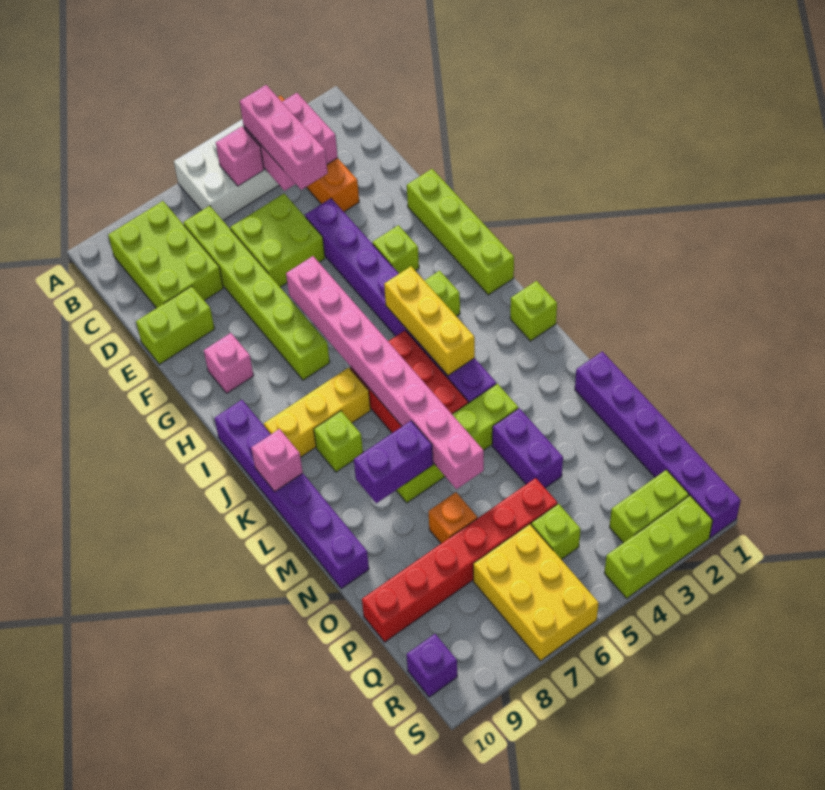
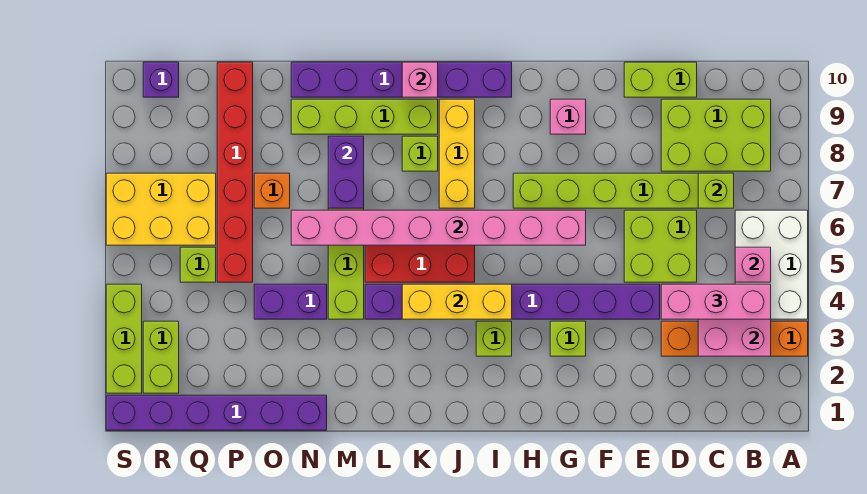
lime 1x2 brick [136,286,215,364] -> lime 1x2 brick turned to [624,62,697,97]
lime 1x4 brick [407,169,514,295] -> lime 1x4 brick moved to [291,99,438,134]
lime 1x1 brick [510,281,557,341] -> lime 1x1 brick moved to [698,173,734,208]

